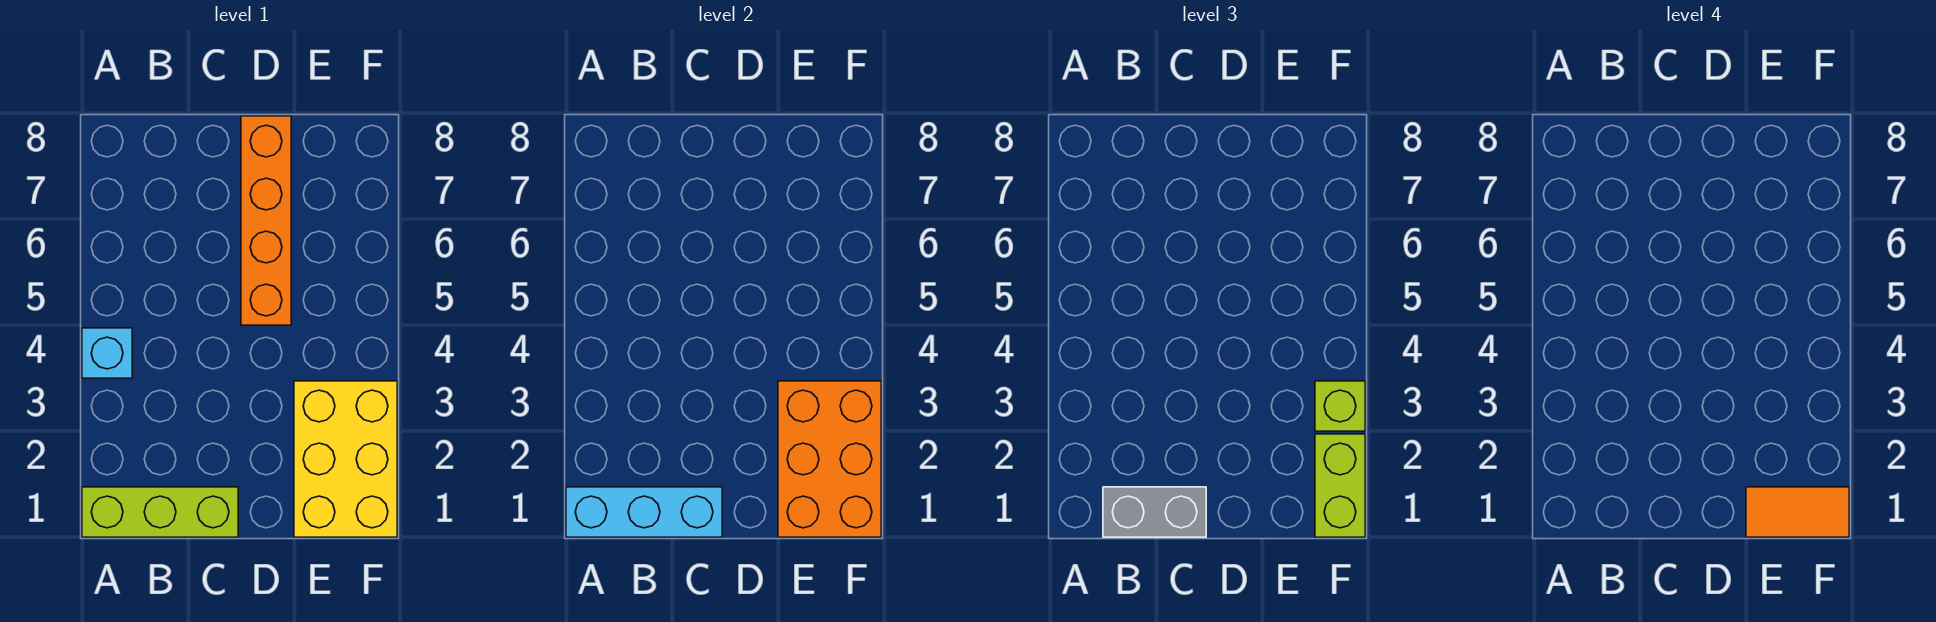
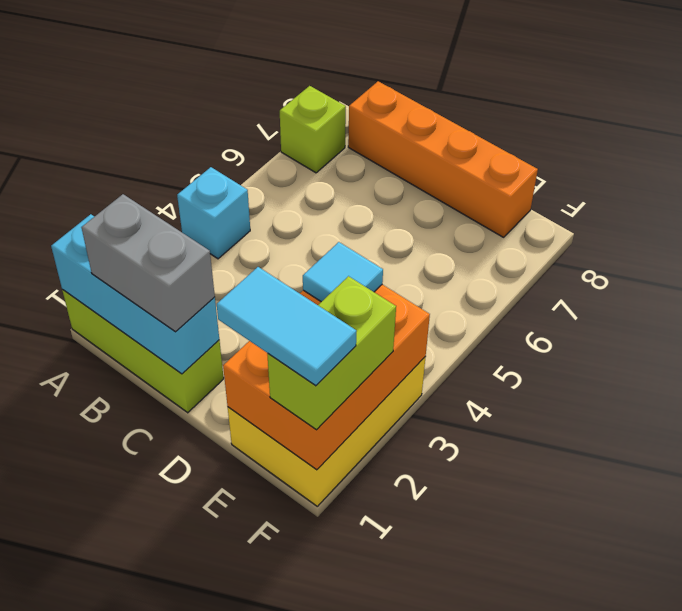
orange 1x4 brick [241,116,291,325] -> orange 1x4 brick turned to [348,81,538,237]
orange 1x2 tile [1746,487,1849,537] -> cyan 1x2 tile [217,267,357,386]
none -> cyan 1x1 tile [303,242,383,302]
lime 1x1 brick [1315,381,1365,431] -> lime 1x1 brick moved to [280,86,346,173]

